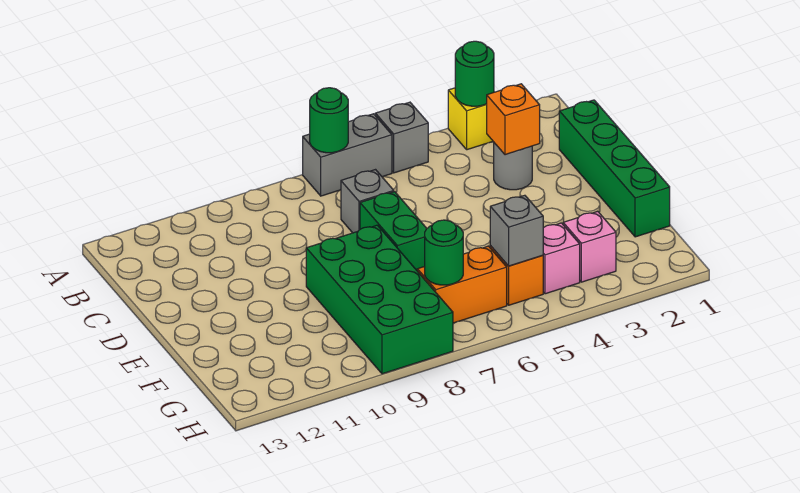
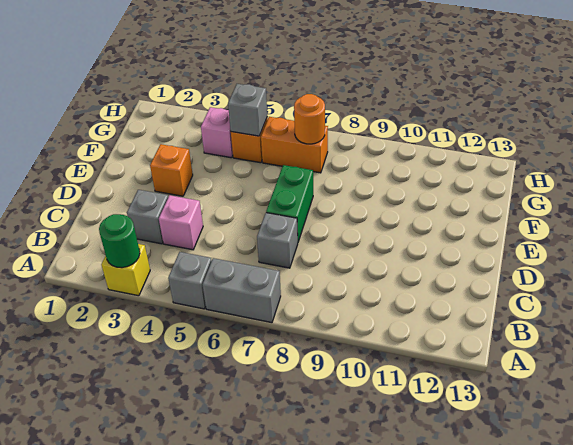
green 1x1 round brick [310,88,348,153] -> none
green 1x4 brick [559,100,670,237] -> none
grey 1x1 round brick [494,143,532,190] -> grey 1x1 brick [127,190,168,244]
orange 1x1 brick [487,84,540,155] -> orange 1x1 brick moved to [150,144,193,196]
green 2x4 brick [306,225,453,374] -> none
pink 1x1 brick [563,211,616,282] -> pink 1x1 brick moved to [159,195,203,250]
green 1x1 round brick [425,220,463,285] -> orange 1x1 round brick [294,94,325,144]

